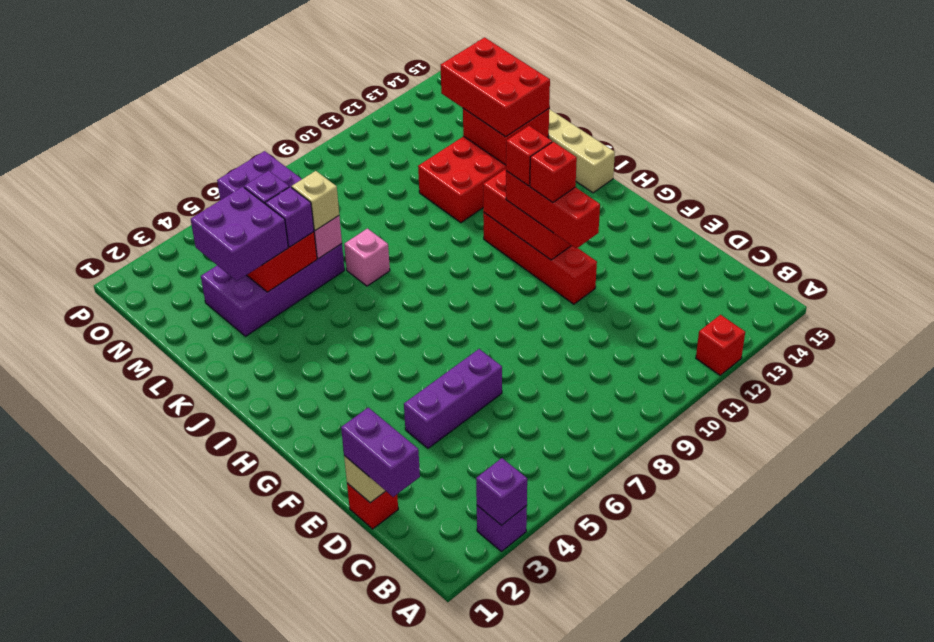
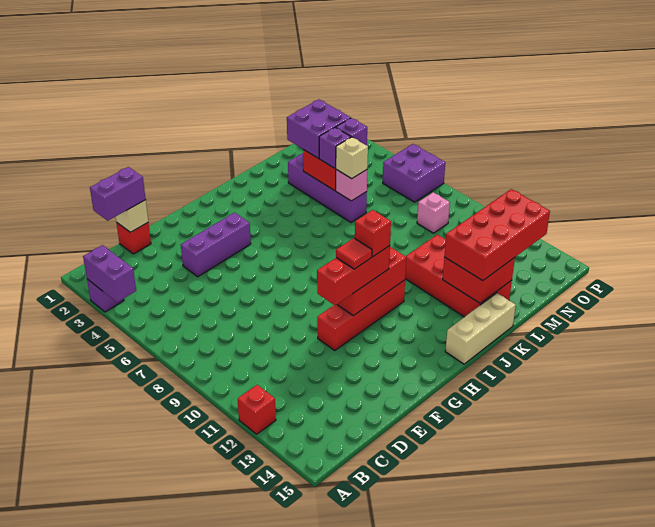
purple 1x1 brick [476,458,527,526] -> purple 1x2 brick [83,245,136,302]
purple 1x3 brick [404,349,502,448] -> purple 1x3 brick turned to [181,213,251,277]
red 1x1 brick [530,142,577,203] -> red 1x1 tile [336,238,372,269]
pink 1x1 brick [344,228,390,286] -> pink 1x1 brick moved to [417,192,450,233]
red 2x3 brick [441,37,550,137] -> red 2x4 brick [444,189,550,281]
purple 2x4 brick [201,244,344,336] -> purple 1x4 brick [288,153,367,222]

